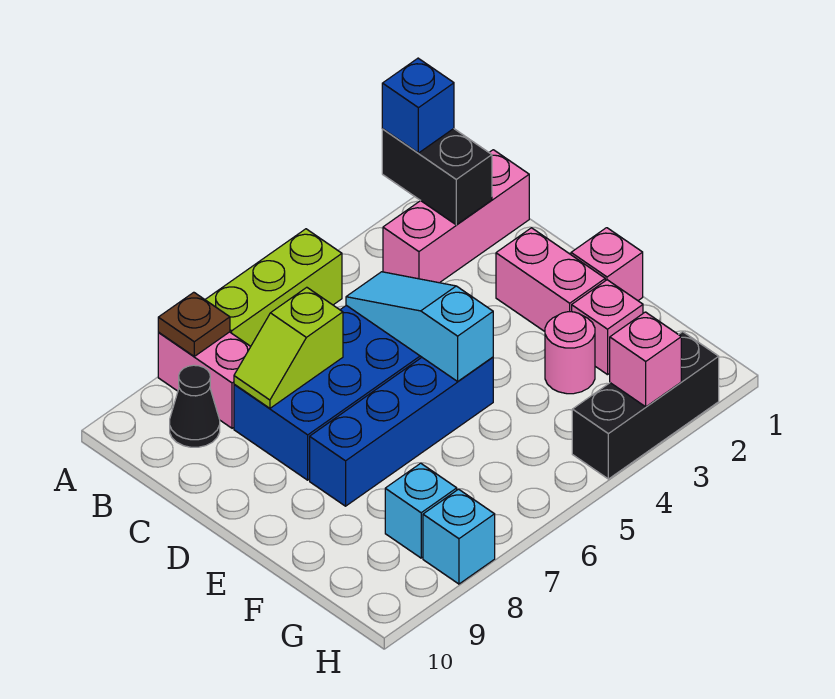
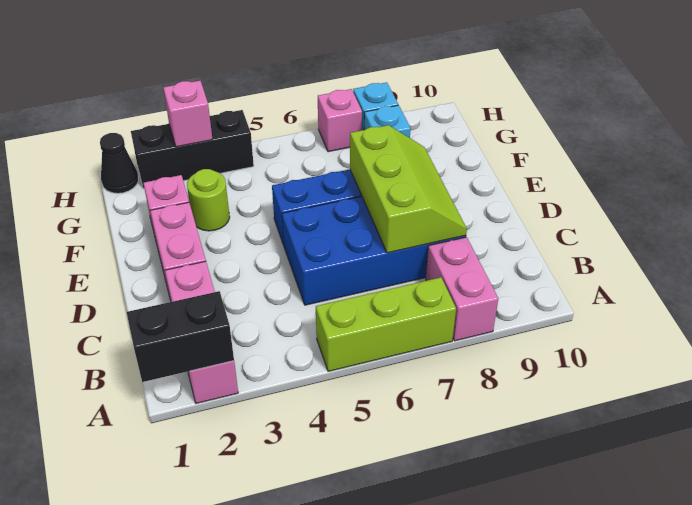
black 1x2 brick [382,129,492,225] -> black 1x2 brick turned to [127,291,234,382]
blue 1x1 brick [382,58,454,153] -> none
brown 1x1 plate [158,292,230,356] -> none
pink 1x3 brick [383,150,529,283] -> pink 1x3 brick turned to [165,261,238,403]
black 1x1 cone [170,365,220,447] -> black 1x1 cone moved to [100,133,138,193]
cyan 1x3 slope [346,272,493,381] -> none
lime 1x2 slope [234,287,343,408] -> lime 2x3 slope [350,125,467,253]
pink 1x1 brick [571,228,643,300] -> pink 1x1 brick moved to [318,89,362,152]
pink 1x1 round brick [545,312,595,394] -> lime 1x1 round brick [187,169,230,231]

